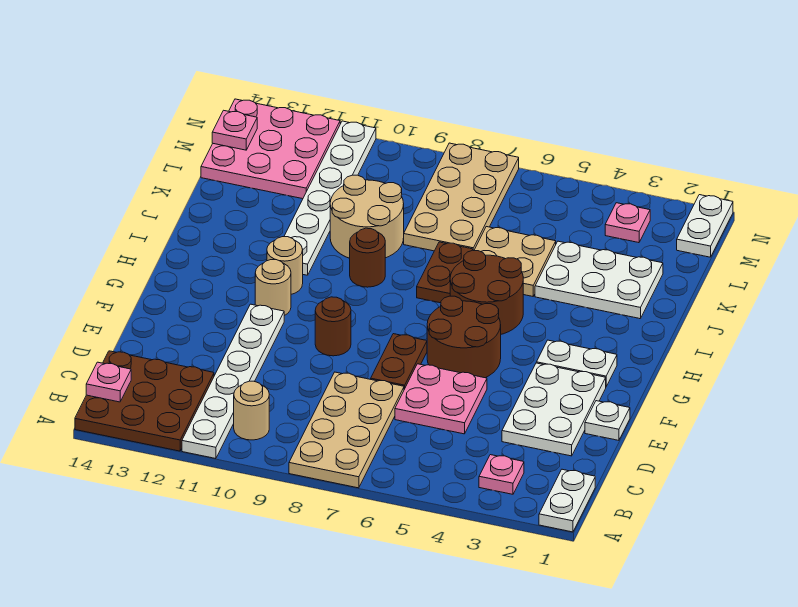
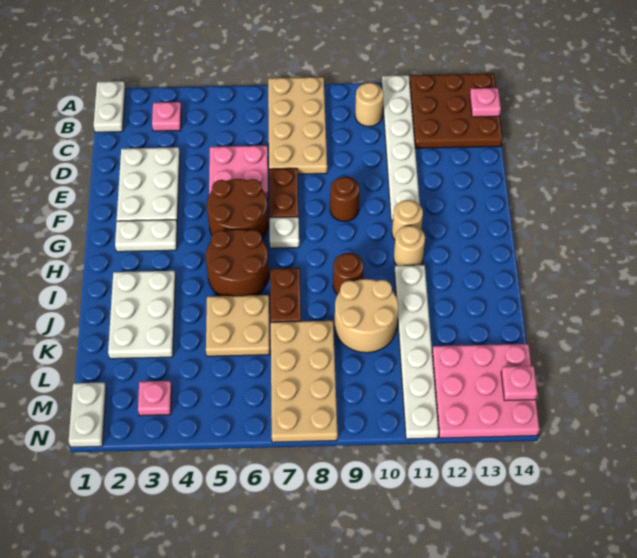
white 1x1 plate [585,401,630,440] -> white 1x1 plate moved to [270,217,299,248]
white 2x3 plate [535,241,663,319] -> white 2x3 plate turned to [108,271,176,359]

